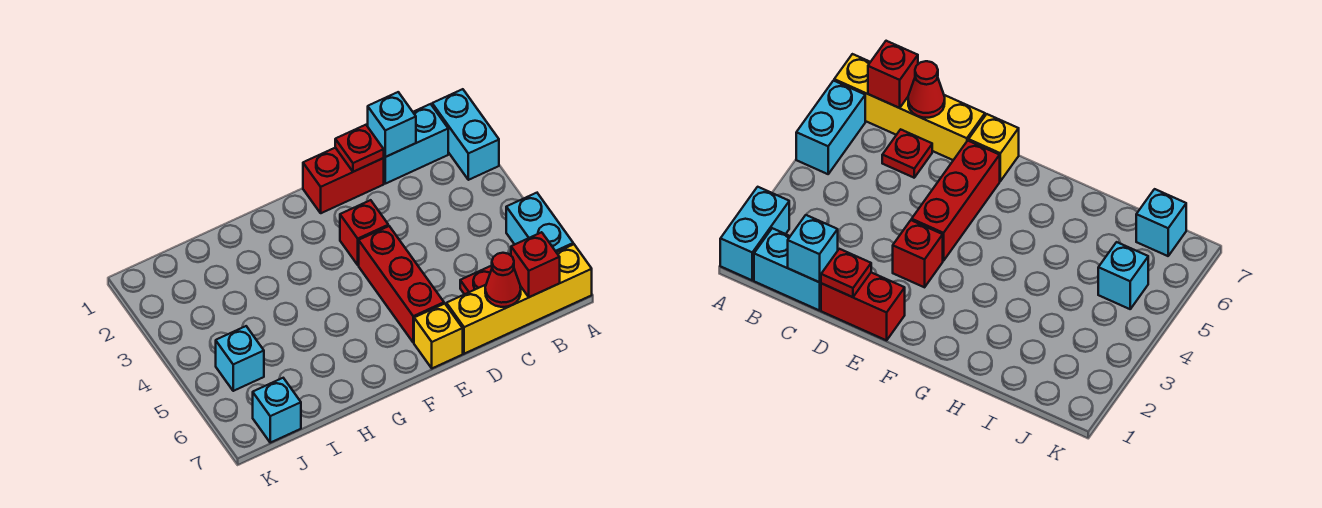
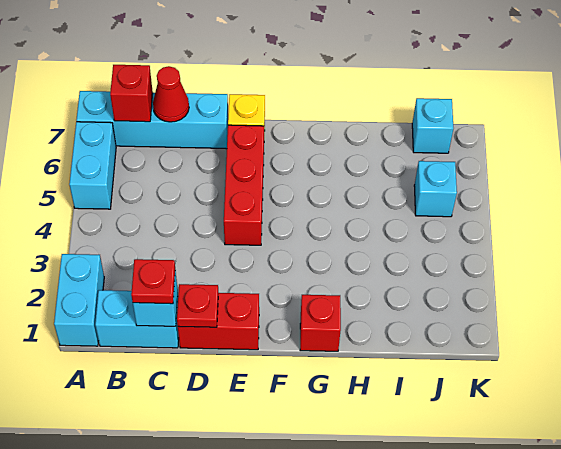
yellow 1x4 brick [446,244,592,354] -> cyan 1x4 brick [76,91,228,149]
red 1x1 plate [460,266,492,294] -> red 1x1 plate moved to [131,259,175,304]
red 1x1 brick [340,200,388,265] -> red 1x1 brick moved to [300,295,341,351]

